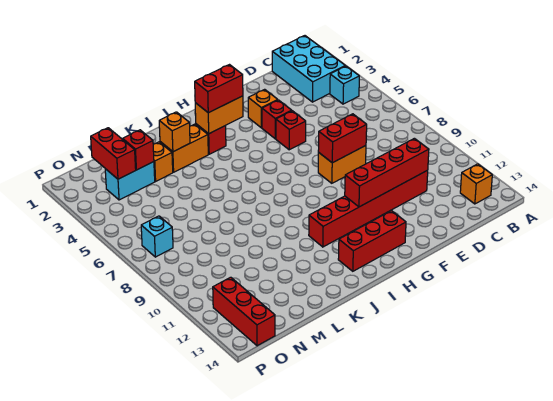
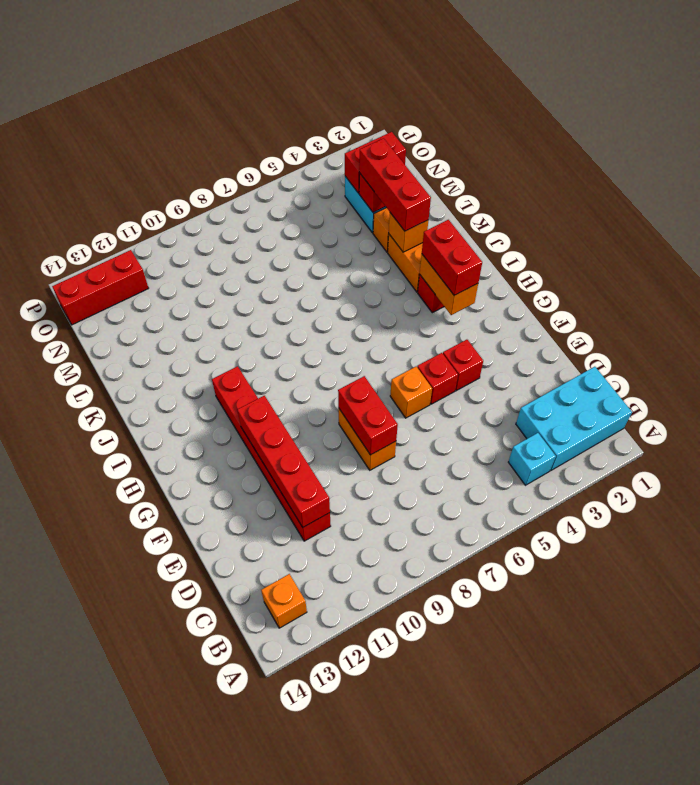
orange 1x1 brick [248,89,277,128] -> orange 1x1 brick moved to [390,367,432,418]
red 1x3 brick [338,211,406,271] -> red 1x3 brick moved to [359,138,431,231]
cyan 1x1 brick [141,216,173,257] -> none

